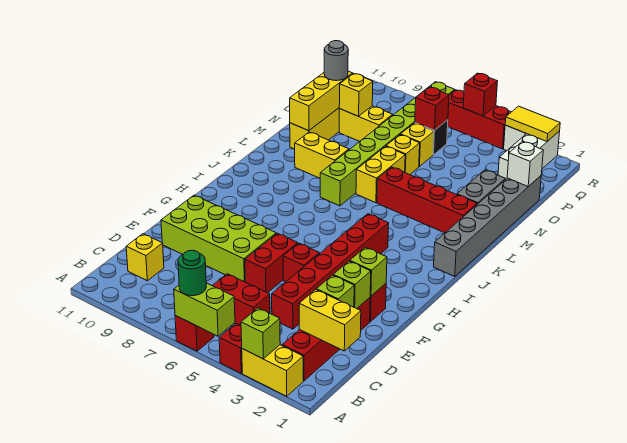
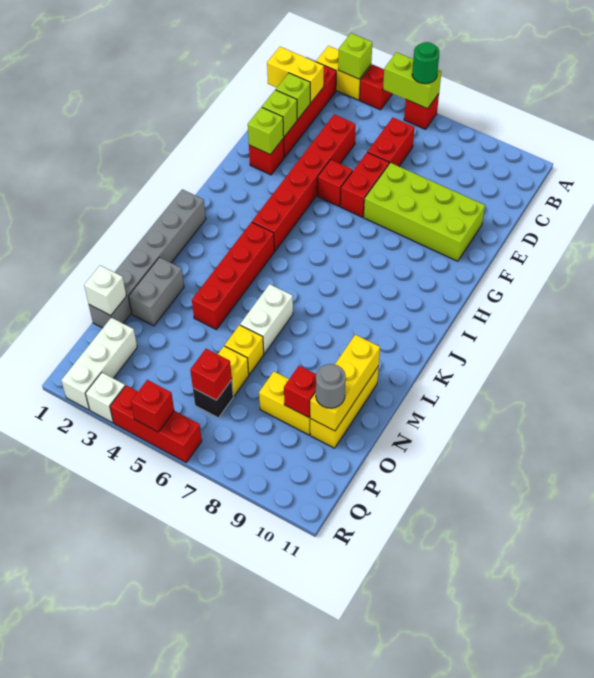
red 1x2 brick [212,274,270,326] -> red 1x2 brick turned to [368,117,415,166]
yellow 1x1 brick [126,234,164,281] -> none
lime 1x8 brick [320,82,455,206] -> none
red 1x4 brick [377,167,477,233] -> red 1x4 brick turned to [192,222,274,329]
yellow 1x2 brick [356,146,405,203] -> white 1x2 brick [240,284,293,354]
yellow 1x2 brick [295,132,349,178] -> none
yellow 1x1 brick [339,73,373,116] -> red 1x1 brick [284,366,316,418]
yellow 1x2 tile [505,106,560,141] -> none

